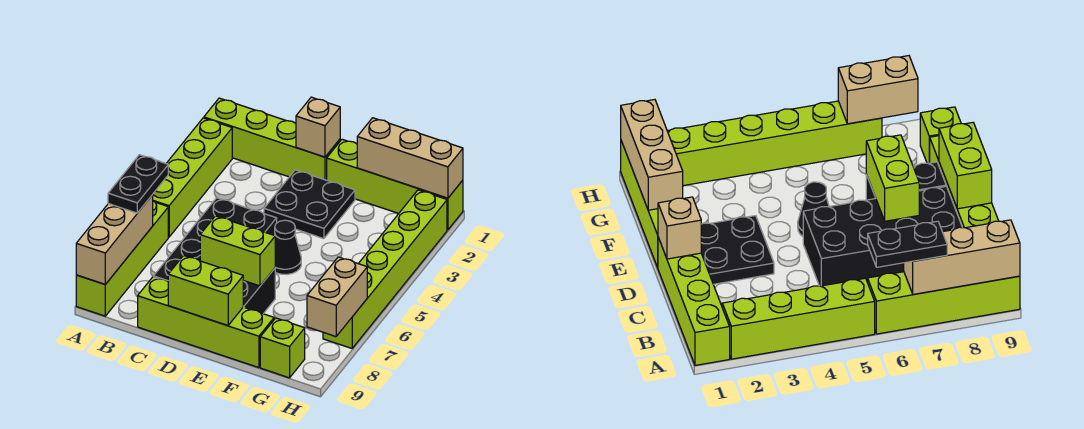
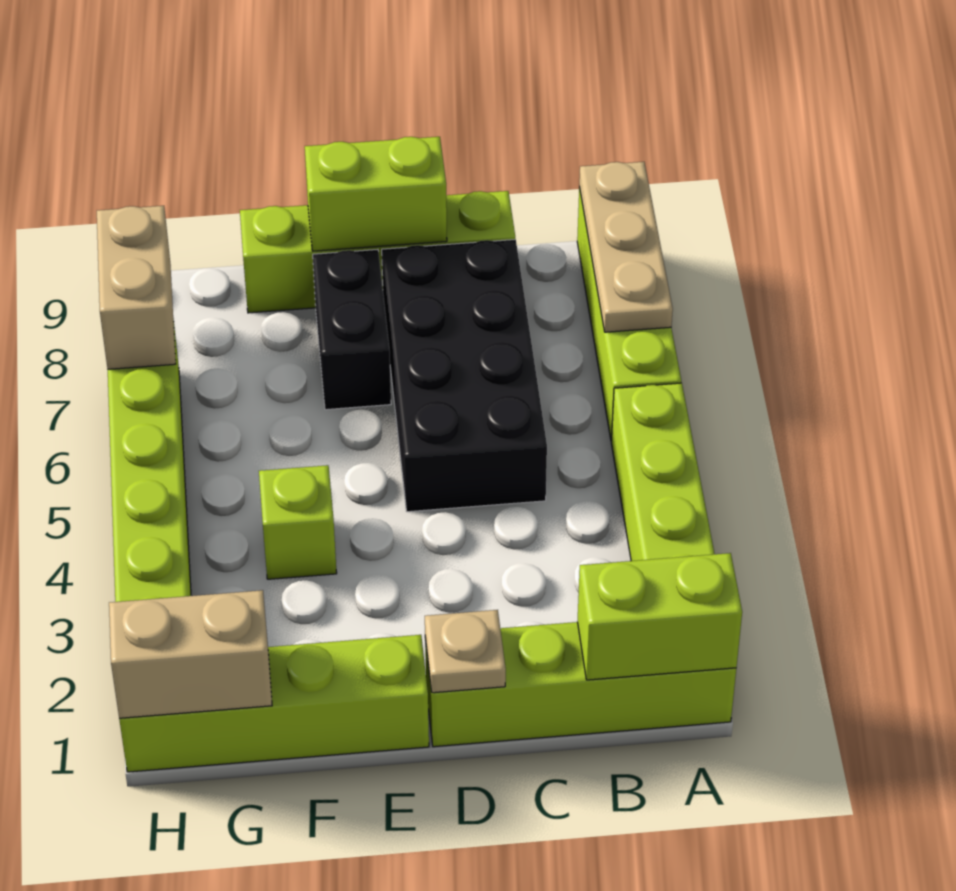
black 1x2 plate [108,155,168,213] -> none
tan 1x3 brick [76,195,153,284] -> tan 1x3 plate [579,162,673,332]
tan 1x1 brick [296,97,340,157] -> tan 1x1 plate [425,610,506,693]
black 2x2 plate [264,170,355,239] -> none
lime 1x2 brick [200,216,275,286] -> lime 1x2 brick moved to [577,553,742,680]
black 1x1 cone [275,220,301,275] -> none
tan 1x3 brick [357,118,463,198] -> tan 1x2 brick [109,590,272,718]
lime 1x1 brick [260,318,305,378] -> lime 1x1 brick moved to [259,465,337,579]

